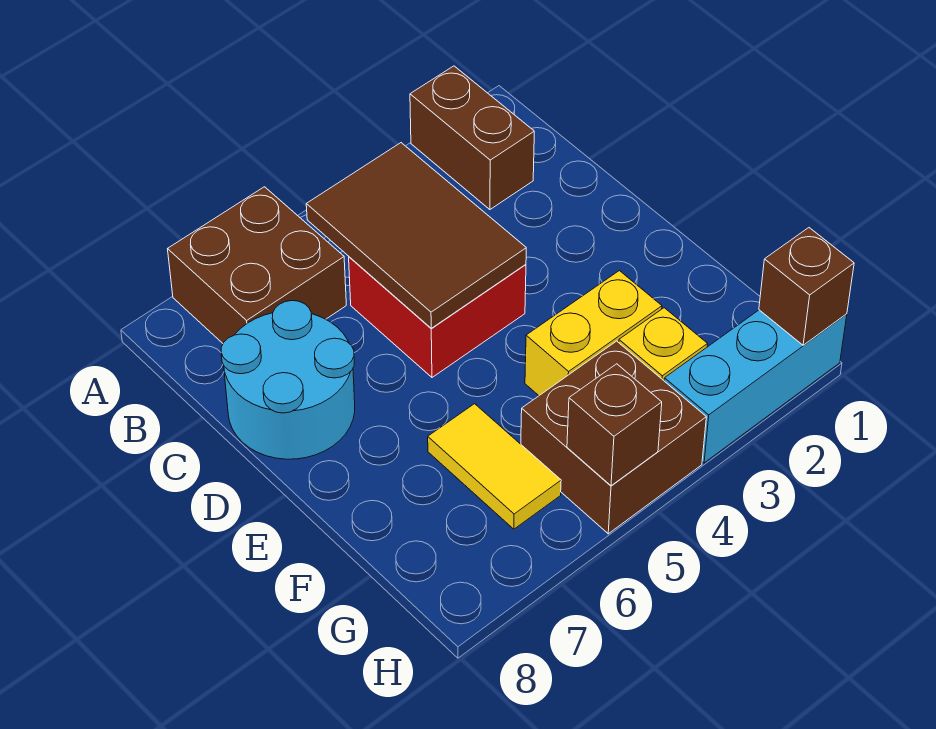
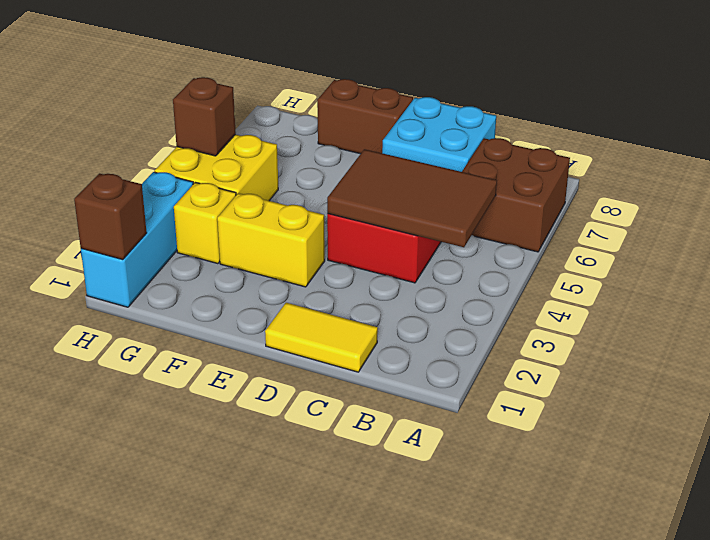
brown 1x2 brick [410,66,534,210] -> brown 1x2 brick moved to [317,79,413,154]
cyan 2x2 round brick [221,301,355,459] -> cyan 2x2 brick [382,97,496,172]
yellow 1x2 brick [525,271,662,395] -> yellow 1x2 brick turned to [217,193,325,287]
yellow 1x2 tile [428,404,561,529] -> yellow 1x2 tile moved to [265,303,378,372]
brown 2x2 brick [521,341,706,534] -> yellow 2x2 brick [154,134,278,201]

